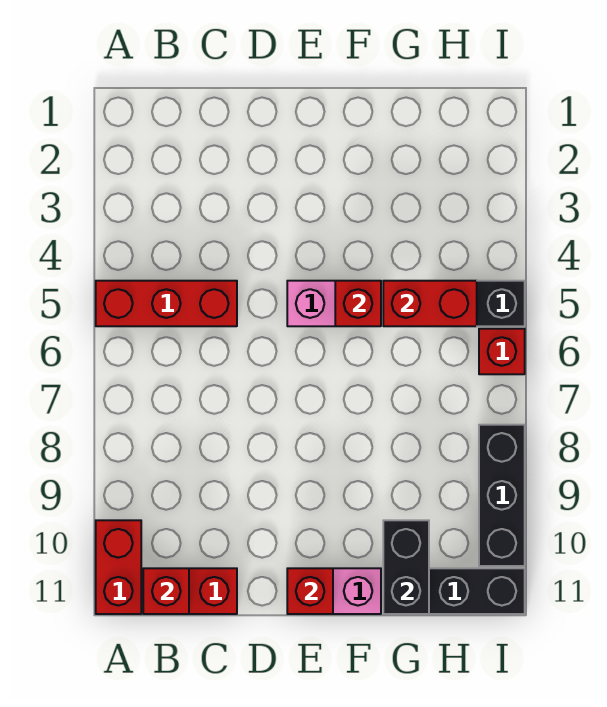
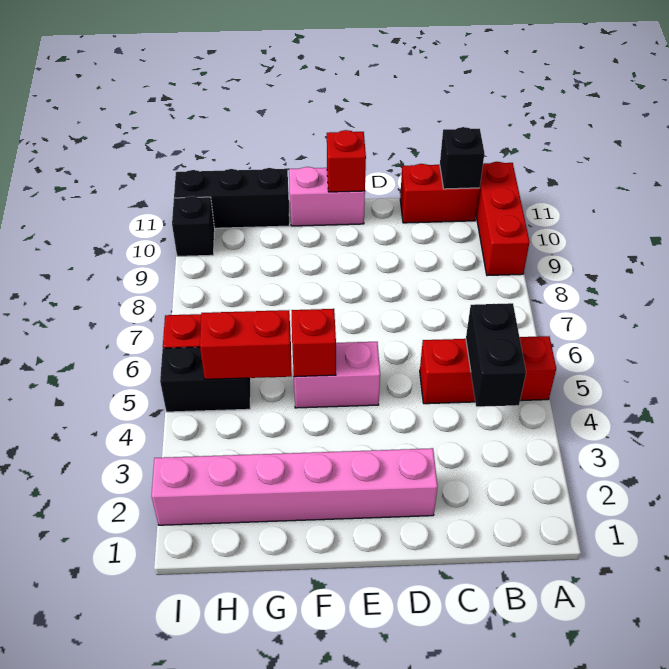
red 1x2 brick [96,520,141,614] -> red 1x3 brick [476,162,530,276]
red 1x1 brick [143,568,189,614] -> black 1x1 brick [440,127,485,189]
none -> pink 1x6 brick [152,448,438,525]
black 1x2 brick [383,520,429,614] -> black 1x2 brick moved to [466,303,526,407]
black 1x3 brick [479,425,525,566] -> black 1x1 brick [172,196,215,256]

